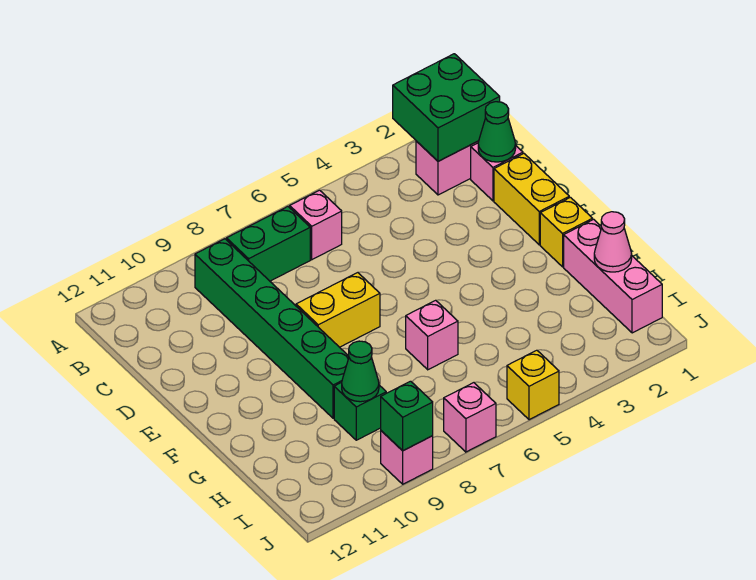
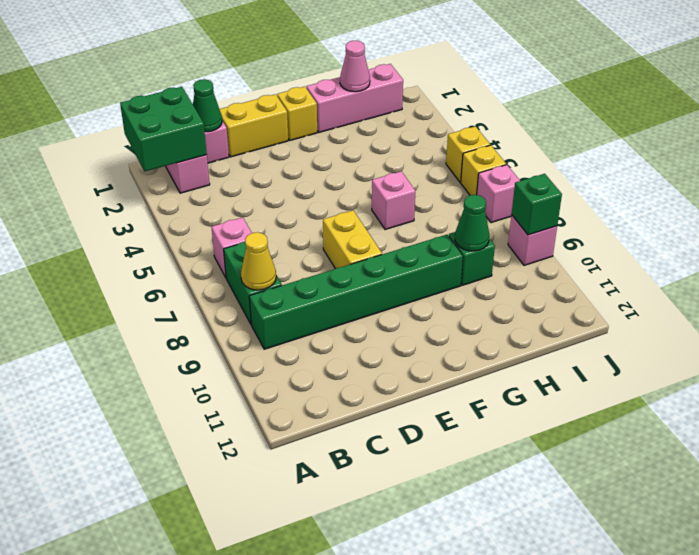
none -> yellow 1x1 cone [241,232,276,290]
none -> yellow 1x1 brick [461,145,506,195]

